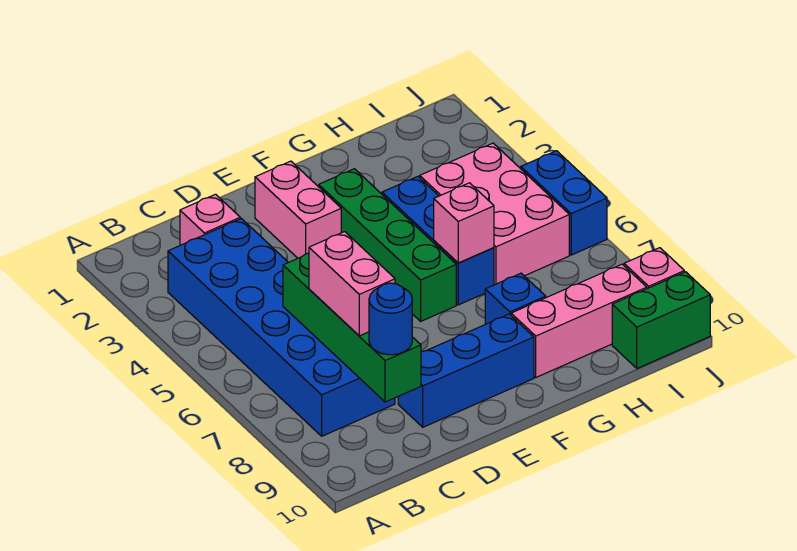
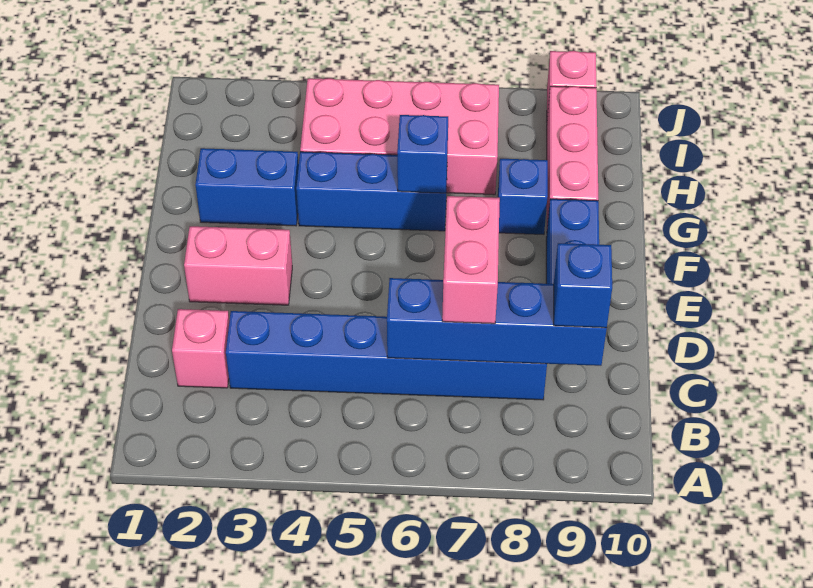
blue 2x6 brick [168,219,395,436] -> blue 1x6 brick [226,311,547,400]
green 1x4 brick [283,253,421,402] -> blue 1x4 brick [387,278,607,366]
pink 1x2 brick [309,232,395,336] -> pink 1x2 brick turned to [442,196,500,324]
blue 1x1 round brick [369,283,412,355] -> blue 1x1 brick [554,243,612,328]
green 1x4 brick [319,169,456,321] -> none
pink 1x1 brick [434,183,494,263] -> blue 1x1 brick [397,115,448,193]
pink 2x3 brick [420,143,569,285] -> pink 2x4 brick [300,78,499,195]
green 1x2 brick [612,272,710,368] -> none
blue 1x2 brick [521,151,607,255] -> blue 1x2 brick moved to [195,148,299,226]

